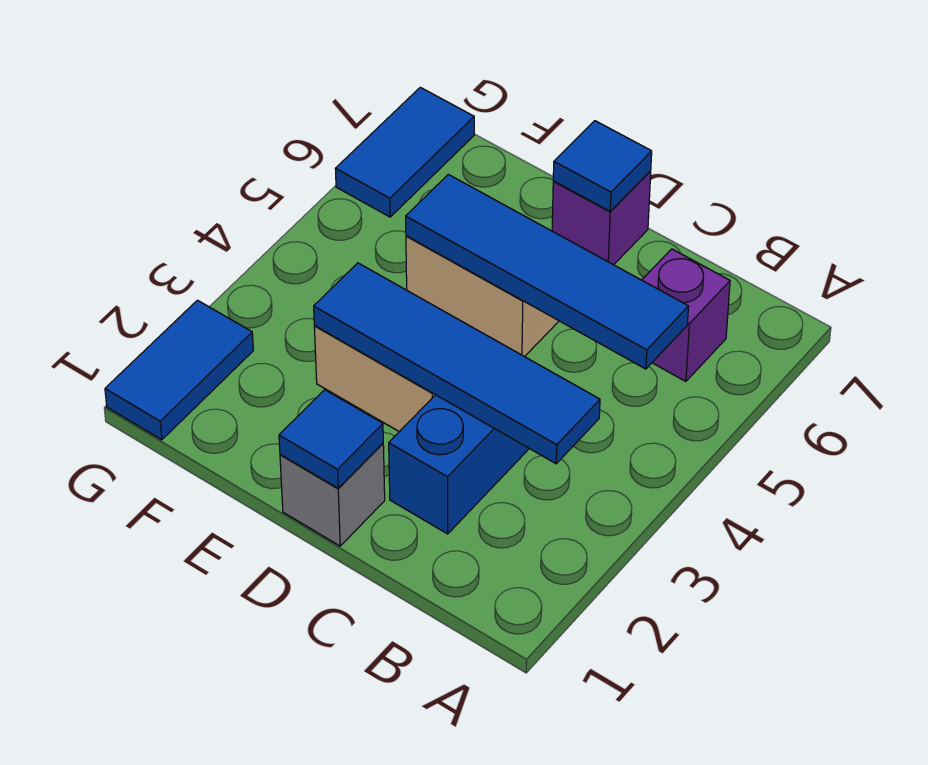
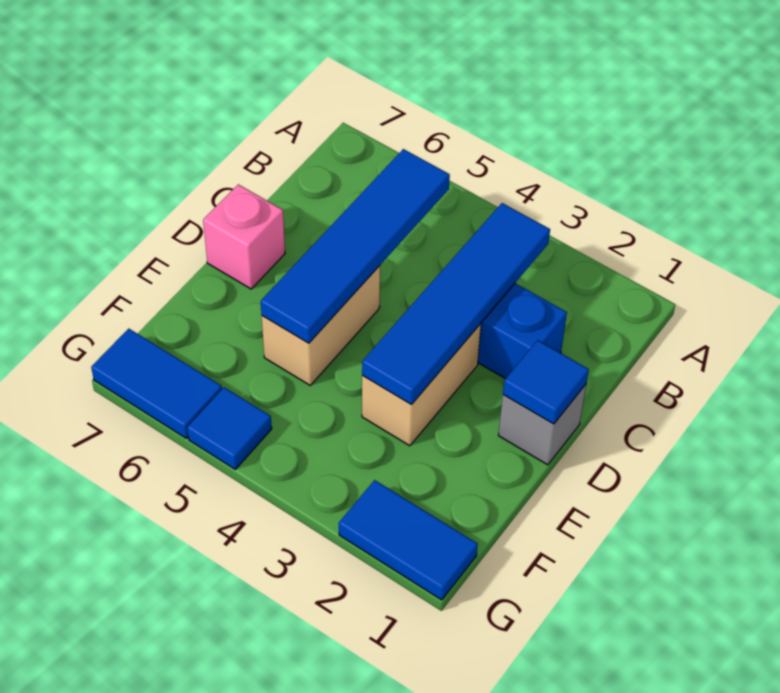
purple 1x1 brick [642,249,730,381] -> none
purple 1x1 brick [552,171,651,265] -> pink 1x1 brick [203,184,285,289]
blue 1x1 tile [553,121,652,211] -> blue 1x1 tile moved to [187,387,272,469]

